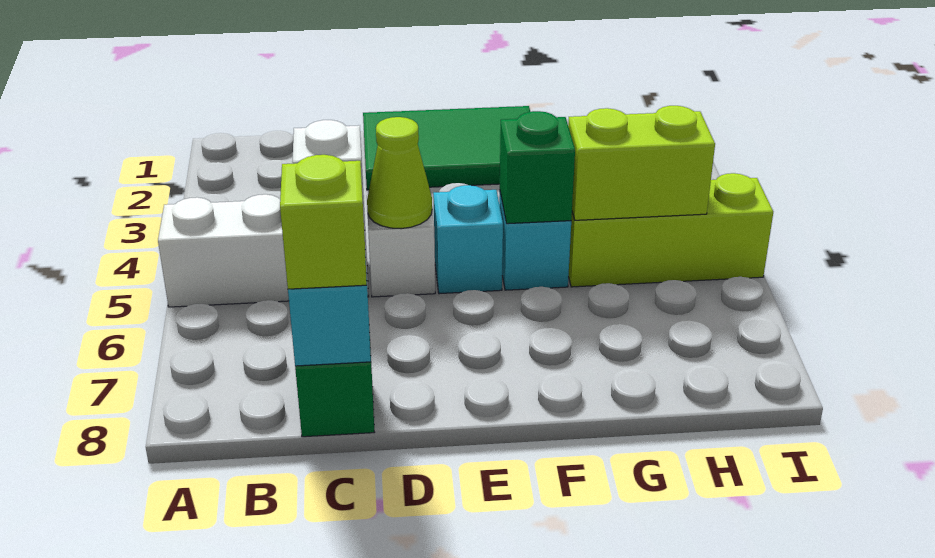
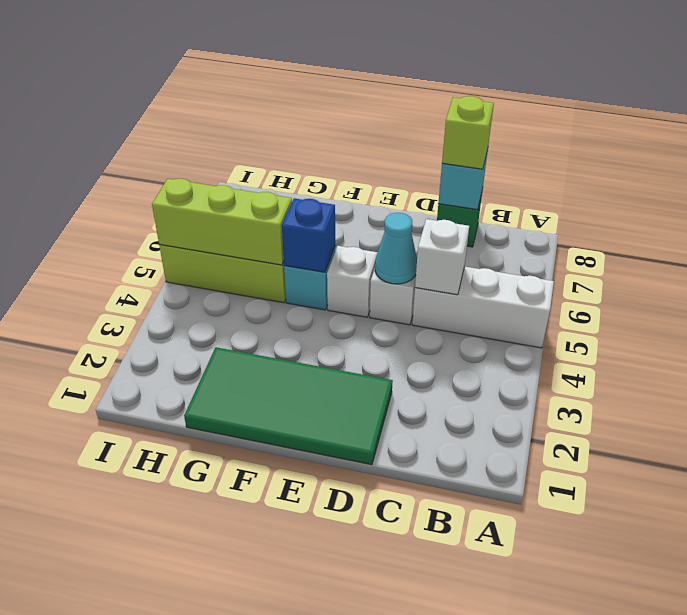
green 2x3 tile [363,106,530,190] -> green 2x4 tile [184,347,393,465]
lime 1x1 cone [367,117,432,229] -> cyan 1x1 cone [375,213,417,284]
cyan 1x1 brick [433,185,503,294] -> white 1x1 brick [327,246,378,317]
green 1x1 brick [500,111,575,224] -> blue 1x1 brick [282,198,335,272]
lime 1x2 brick [568,106,715,220] -> lime 1x3 brick [152,179,292,265]

